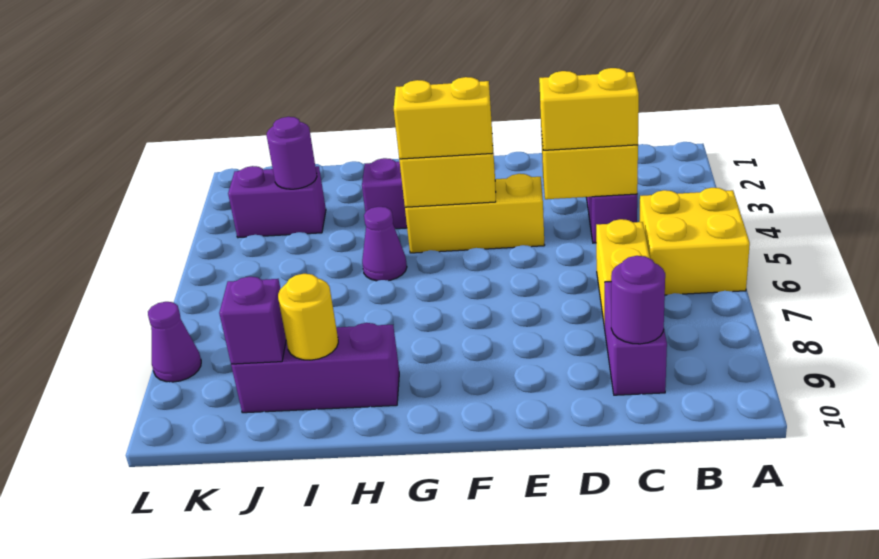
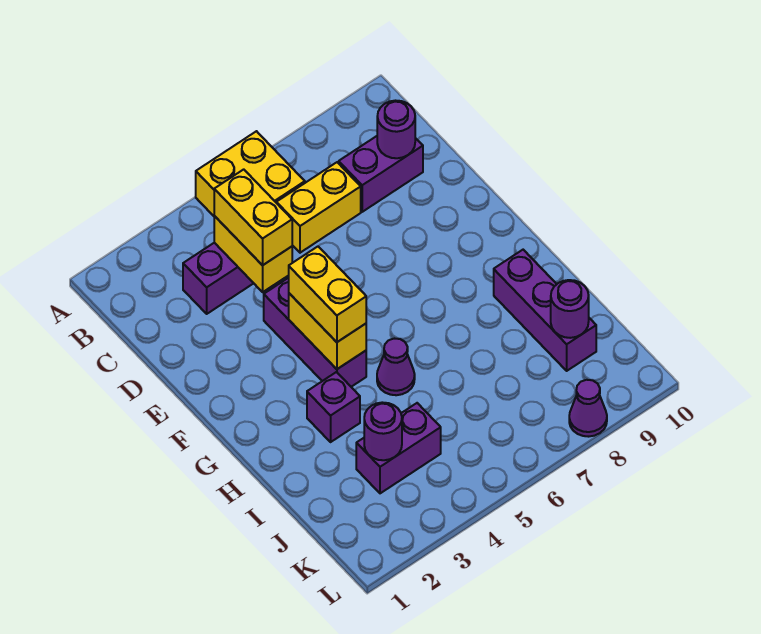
yellow 1x3 brick [405,174,545,253] -> purple 1x3 brick [264,278,366,387]
yellow 1x1 round brick [278,274,338,360] -> none
purple 1x2 brick [228,166,326,238] -> purple 1x2 brick turned to [356,403,441,493]
purple 1x1 brick [219,277,286,364] -> purple 1x1 round brick [551,280,589,338]

